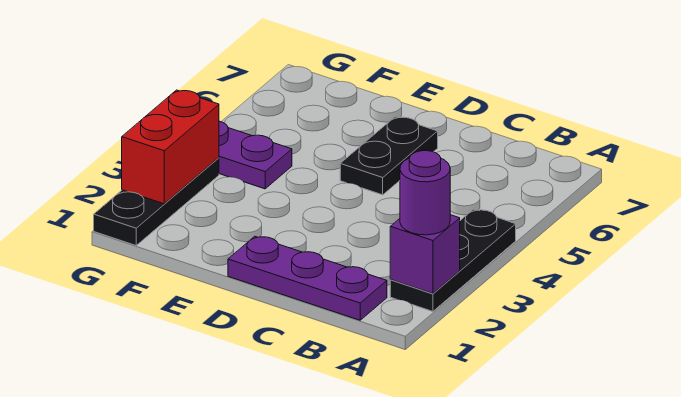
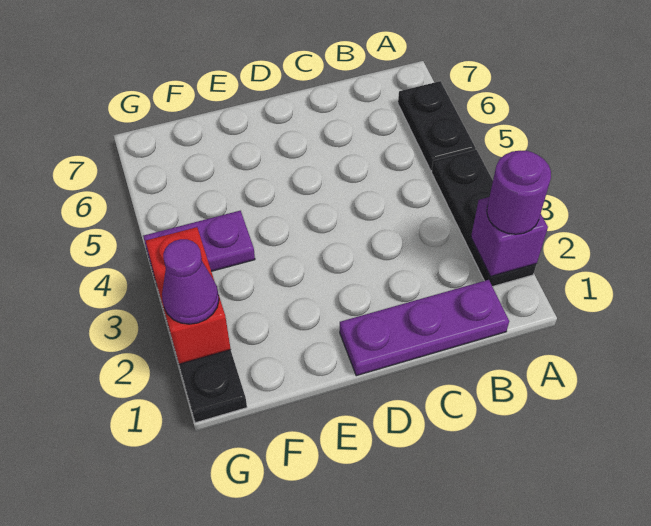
black 1x2 plate [340,117,438,195] -> black 1x2 plate moved to [398,81,476,171]
none -> purple 1x1 cone [162,239,219,324]

